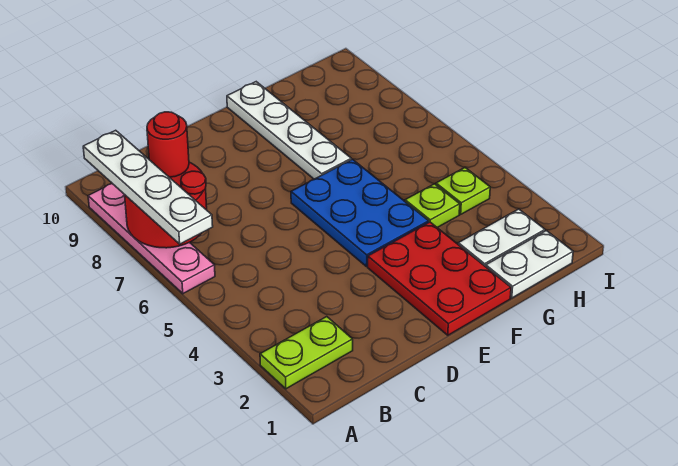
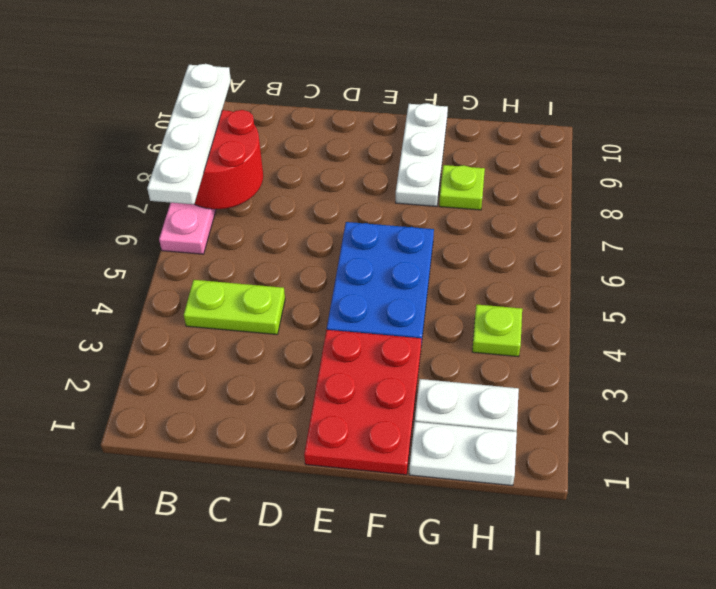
lime 1x2 plate [260,317,353,389] -> lime 1x2 plate moved to [184,280,285,334]
red 1x1 round brick [147,112,189,177] -> none
white 1x4 plate [227,82,352,179] -> white 1x3 plate [396,103,448,206]
lime 1x1 plate [405,184,460,228] -> lime 1x1 plate moved to [439,165,485,210]

